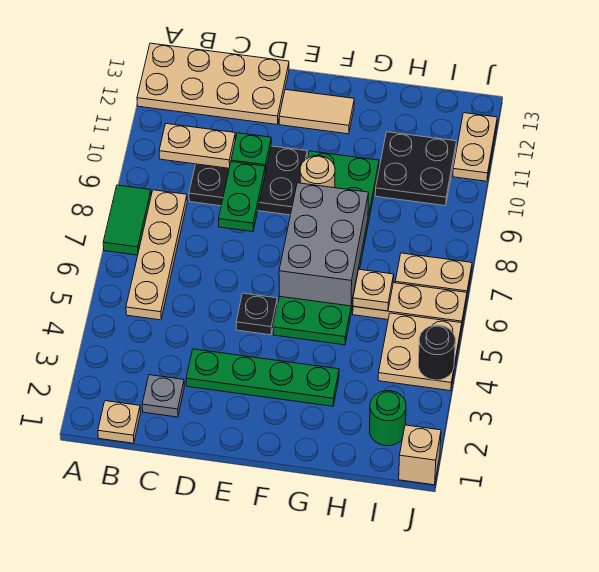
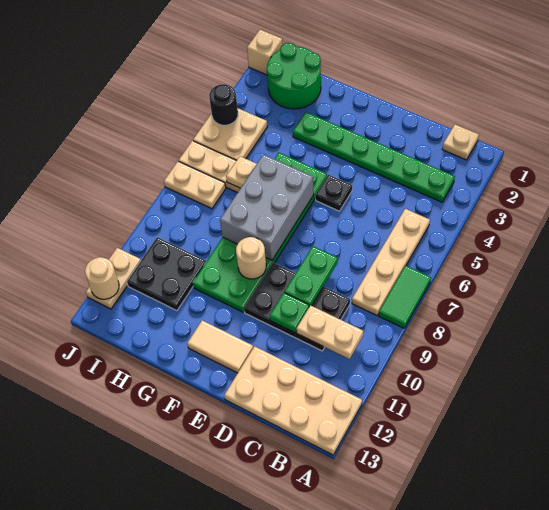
grey 1x1 plate [142,375,184,417] -> none
green 1x4 plate [186,349,339,406] -> green 1x6 plate [293,112,455,202]
green 1x1 round brick [370,391,406,446] -> green 2x2 round brick [267,43,321,109]
none -> tan 1x1 round brick [85,257,119,299]

